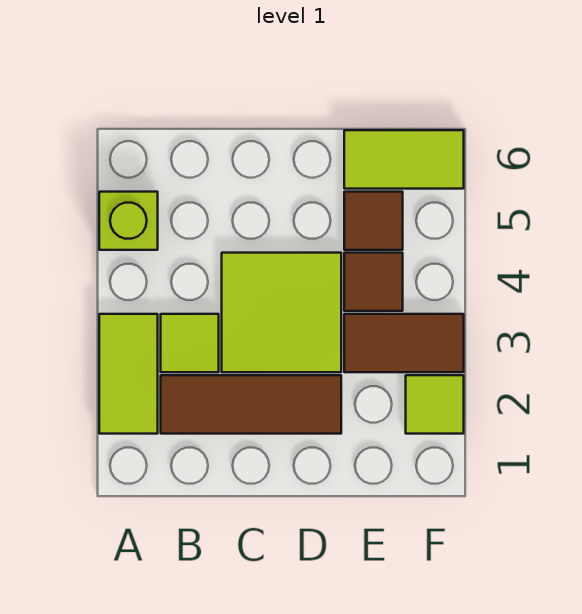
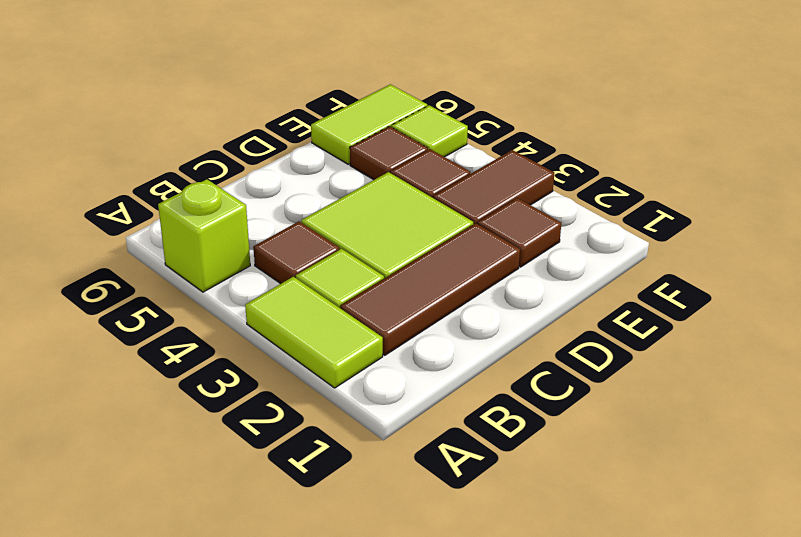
none -> brown 1x1 tile [253,221,340,284]
none -> brown 1x1 tile [478,198,561,267]
lime 1x1 tile [406,375,464,434] -> lime 1x1 tile moved to [391,105,468,157]

